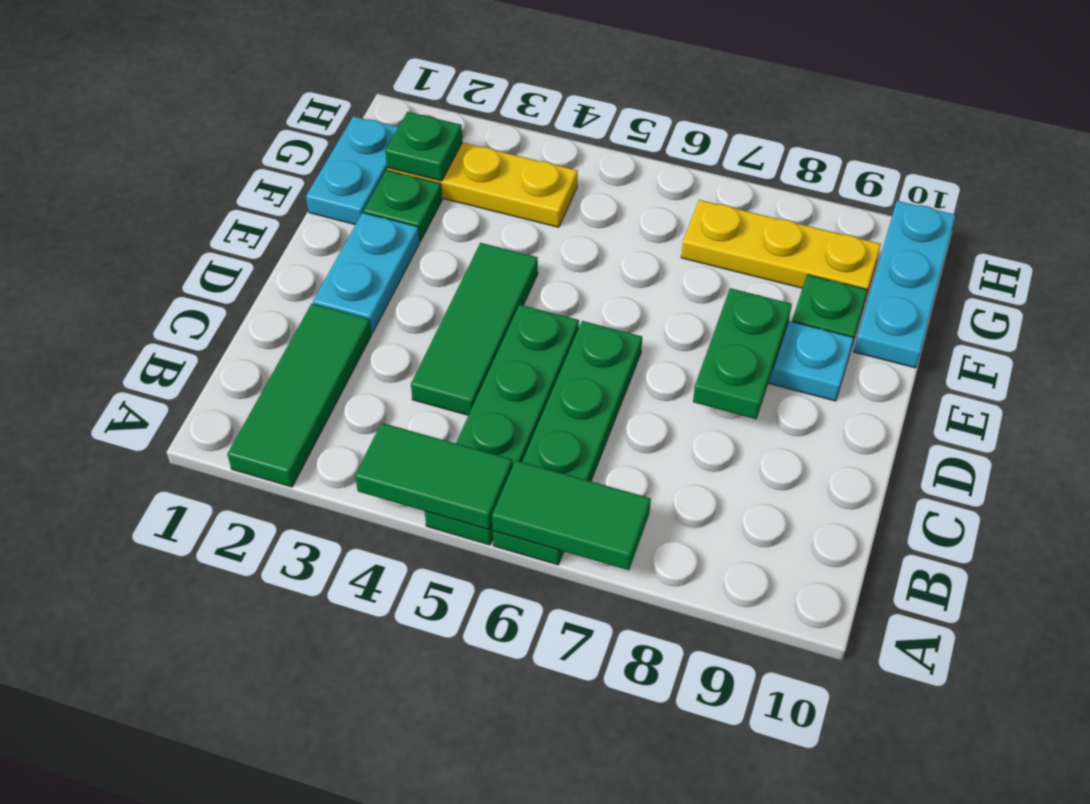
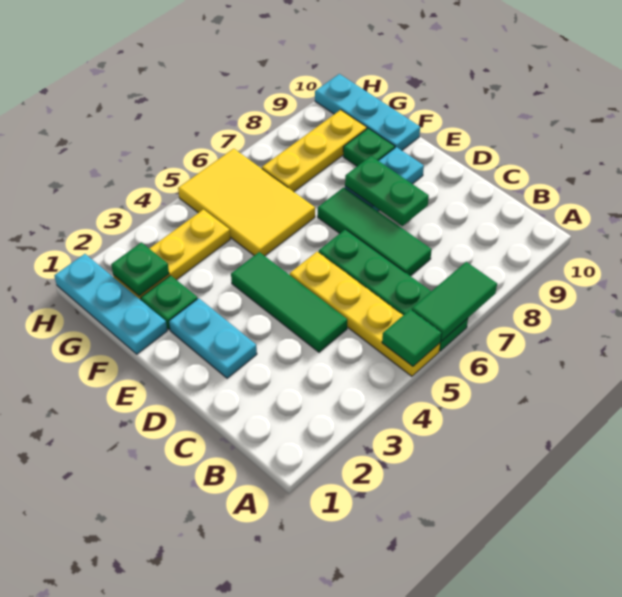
green 1x3 tile [227,304,372,487] -> green 1x3 tile moved to [318,187,432,276]
green 1x2 tile [355,423,512,529] -> green 1x1 tile [382,310,442,366]
green 1x4 plate [425,305,579,545] -> yellow 1x4 plate [290,251,440,376]
cyan 1x2 plate [306,116,398,225] -> cyan 1x3 plate [54,254,167,354]
none -> yellow 2x3 tile [178,149,315,256]

